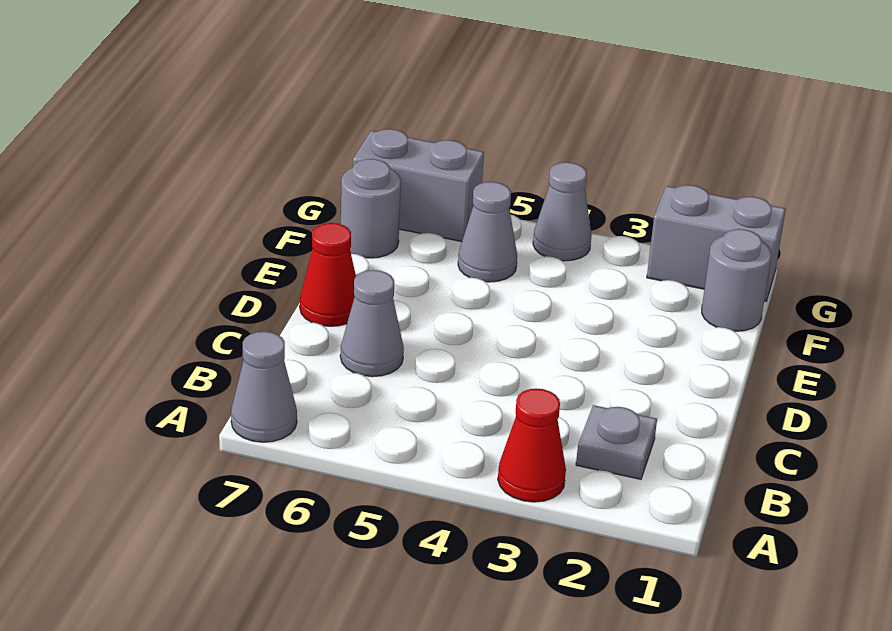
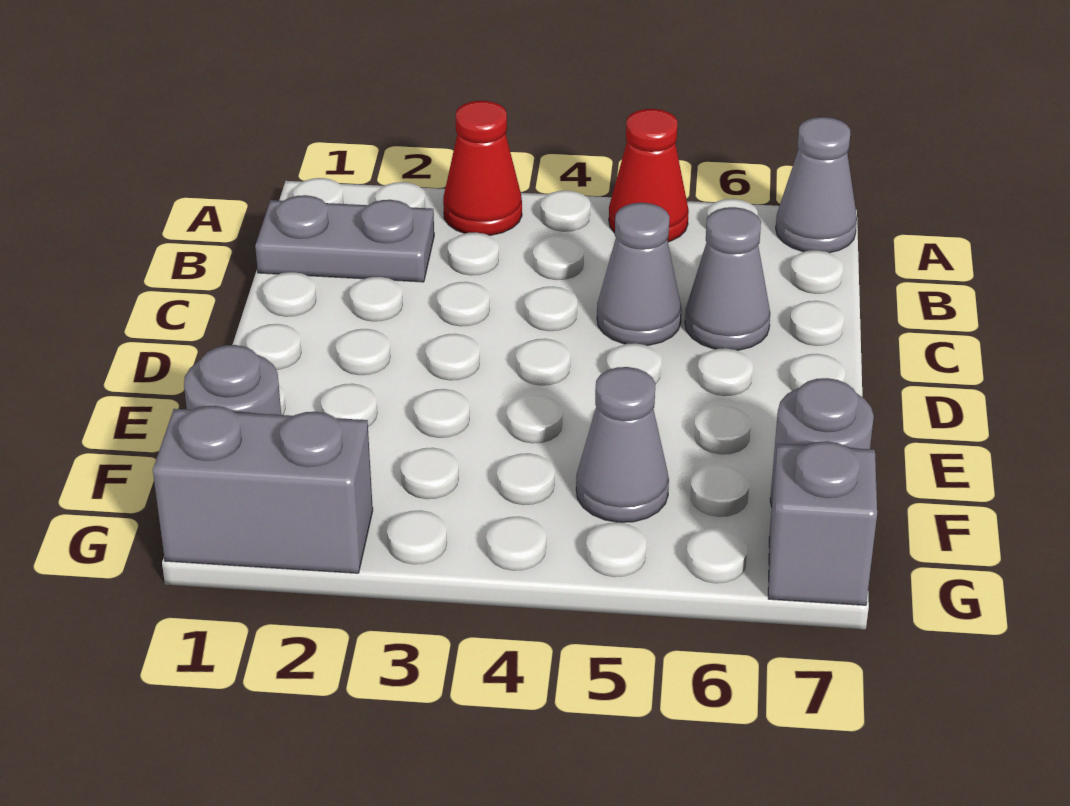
grey 1x1 plate [576,405,657,479] -> grey 1x2 plate [255,195,434,282]
red 1x1 cone [300,223,356,326] -> red 1x1 cone moved to [609,109,689,242]
grey 1x1 cone [533,162,592,261] -> grey 1x1 cone moved to [597,203,681,345]
grey 1x2 brick [353,129,484,242] -> grey 1x1 brick [768,441,877,605]

